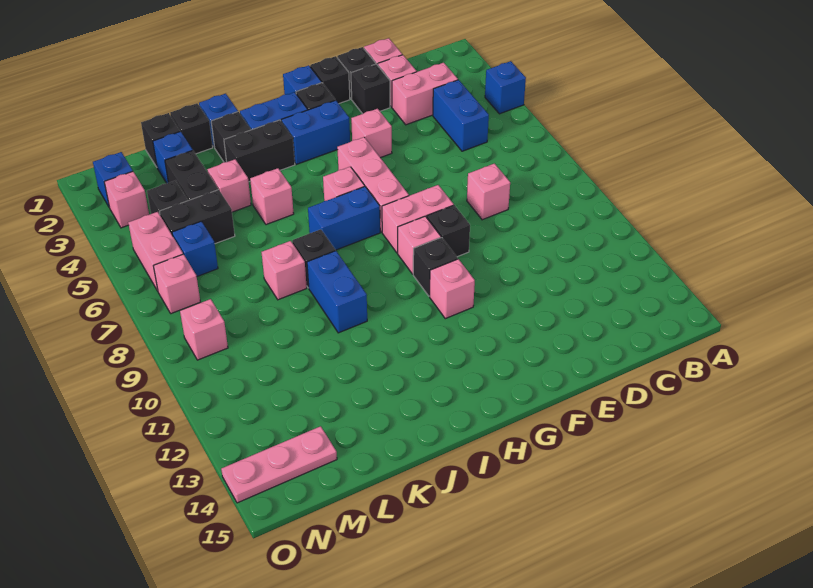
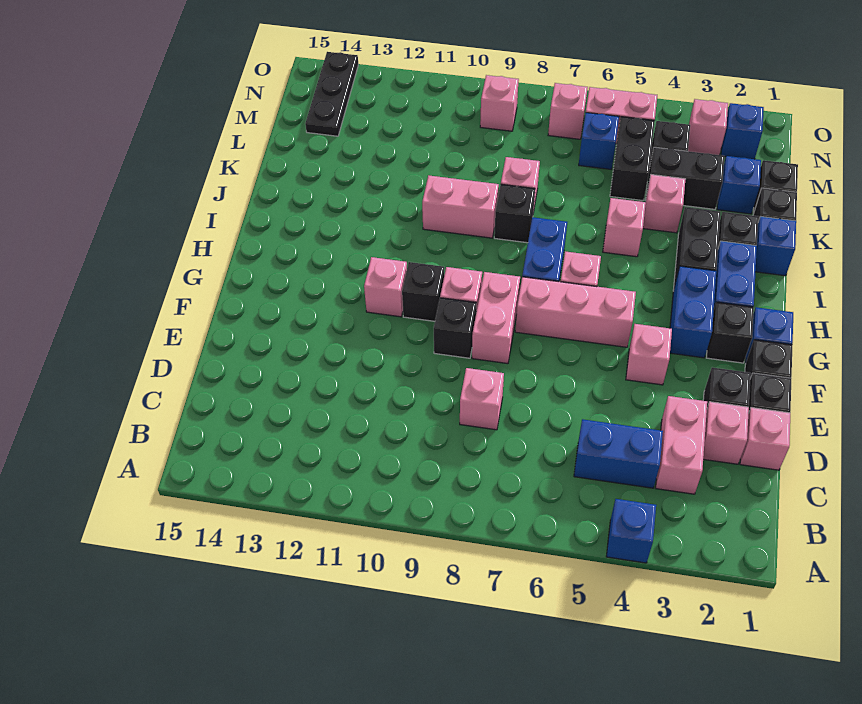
blue 1x2 brick [307,251,367,333] -> pink 1x2 brick [422,175,499,238]
pink 1x3 plate [221,426,337,503] -> black 1x3 plate [305,52,358,136]

